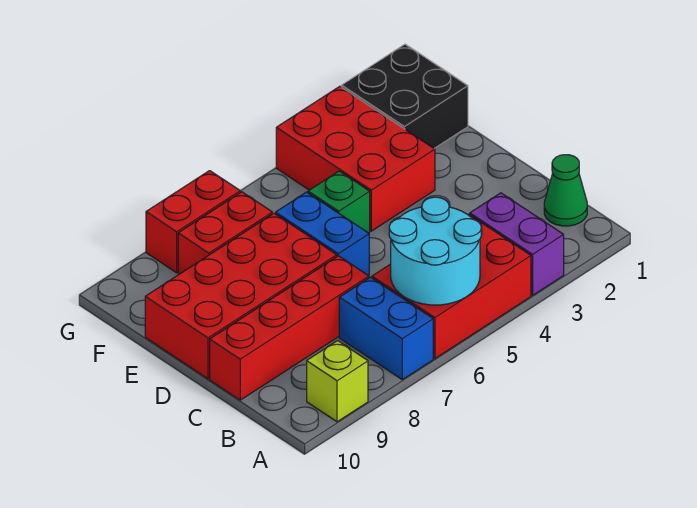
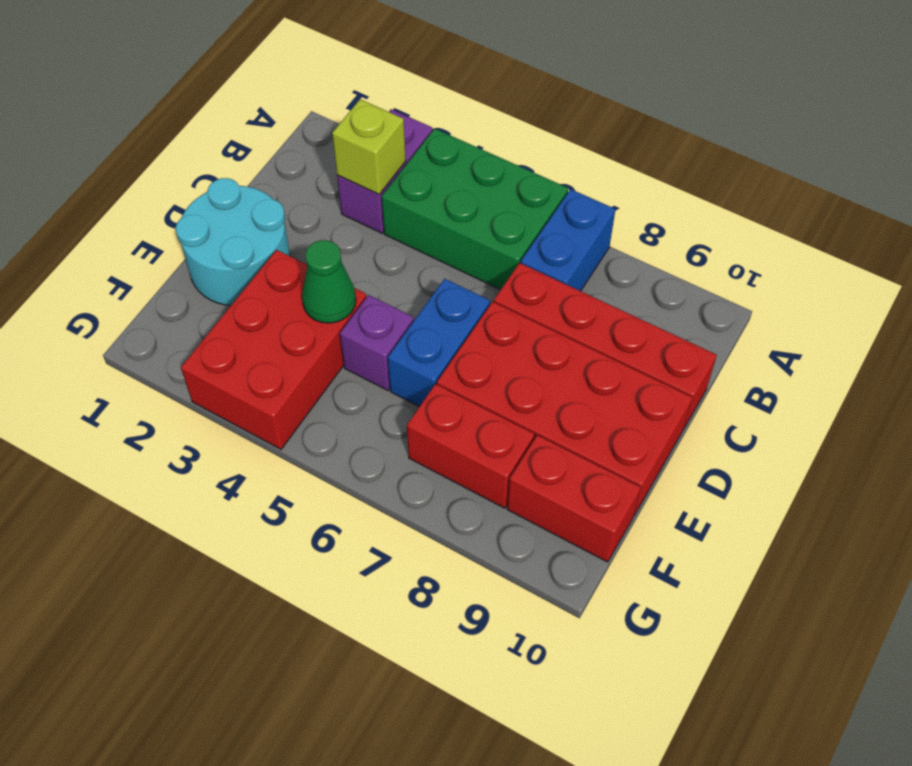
red 2x3 brick [372,214,531,359] -> green 2x3 brick [382,129,568,290]
cyan 2x2 round brick [389,197,481,305] -> cyan 2x2 round brick moved to [176,178,290,306]
lime 1x1 brick [307,341,368,422] -> lime 1x1 brick moved to [332,99,406,194]
green 1x1 cone [544,155,587,226] -> green 1x1 cone moved to [302,240,356,323]
green 1x1 brick [308,171,370,233] -> purple 1x1 brick [340,295,414,390]
black 2x2 brick [342,44,468,148] -> none
red 1x2 brick [146,171,240,273] -> red 1x2 brick moved to [507,435,641,562]

